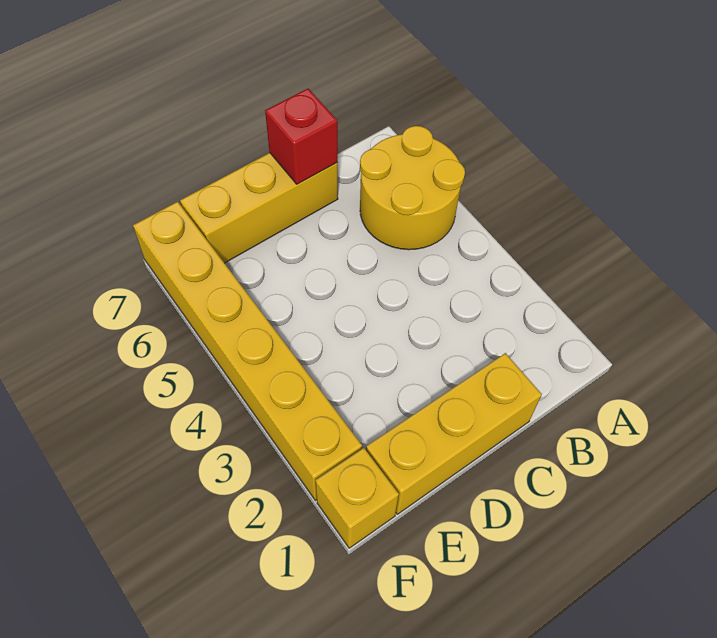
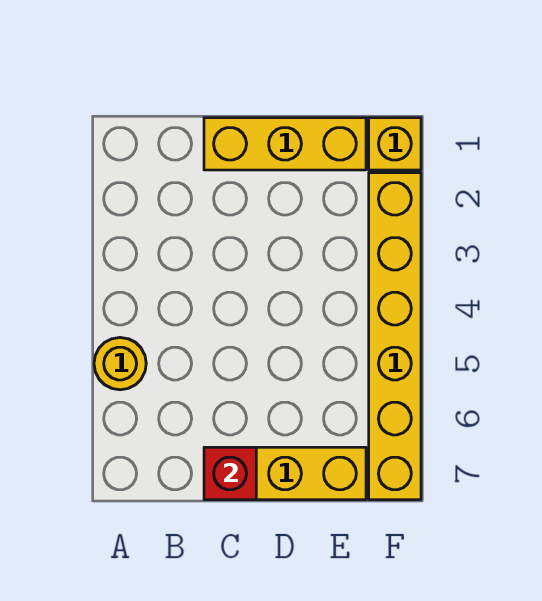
yellow 2x2 round brick [360,126,465,250] -> yellow 1x1 round brick [94,338,146,390]

